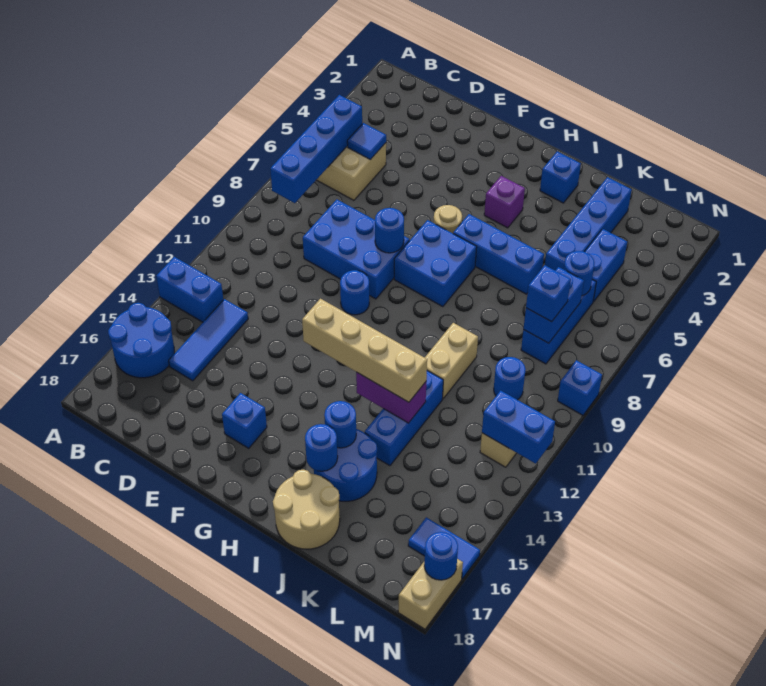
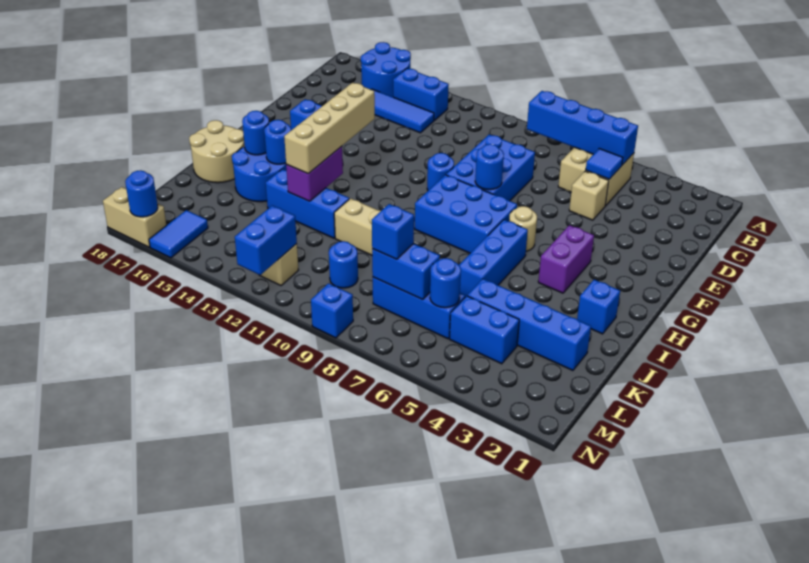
blue 1x2 brick [156,257,223,322] -> blue 1x2 brick turned to [393,68,449,120]
none -> tan 1x1 brick [569,171,609,220]
blue 2x2 brick [394,220,477,307] -> blue 2x3 brick [415,175,517,253]
purple 1x1 brick [484,176,525,228] -> purple 1x2 brick [538,225,594,293]

